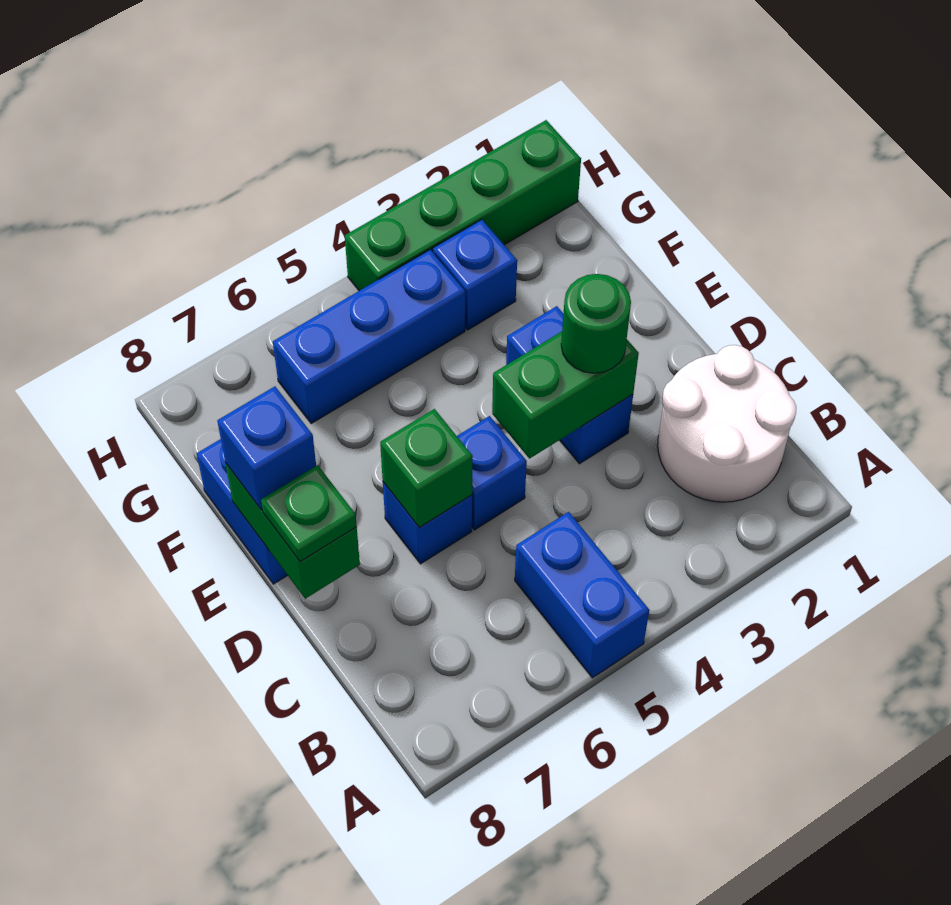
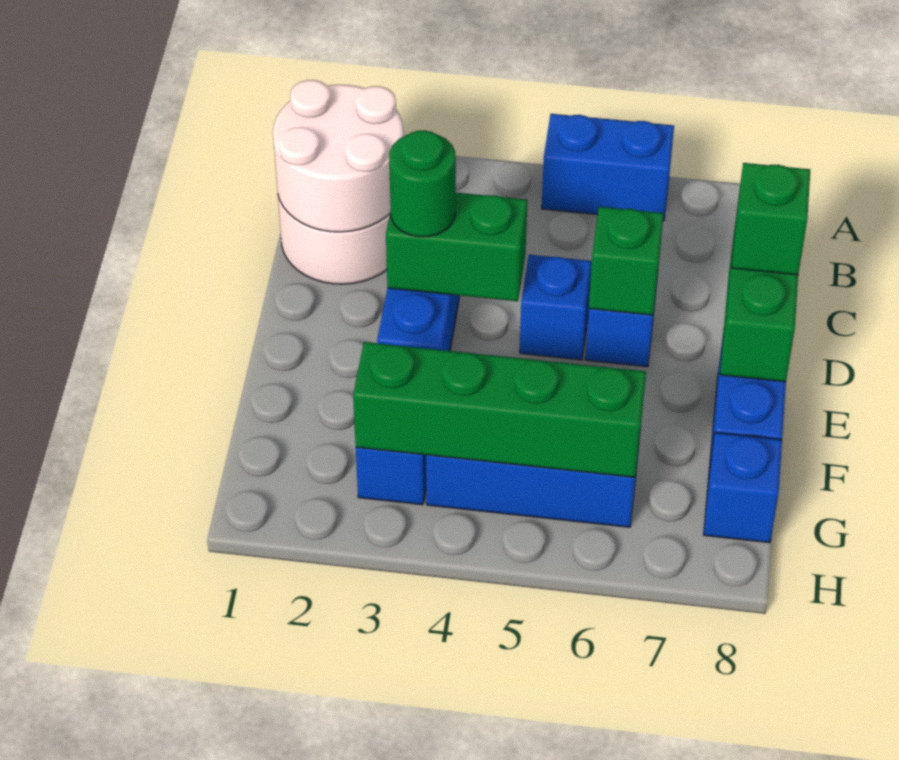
blue 1x2 brick [515,512,649,678] -> blue 1x2 brick turned to [542,114,674,221]
none -> white 2x2 round brick [273,80,403,232]
green 1x1 plate [261,465,357,562] -> green 1x1 brick [732,163,810,275]
blue 1x1 brick [217,386,316,510] -> blue 1x1 brick moved to [704,432,782,543]
green 1x4 brick [345,120,581,291] -> green 1x4 brick moved to [353,342,646,477]

